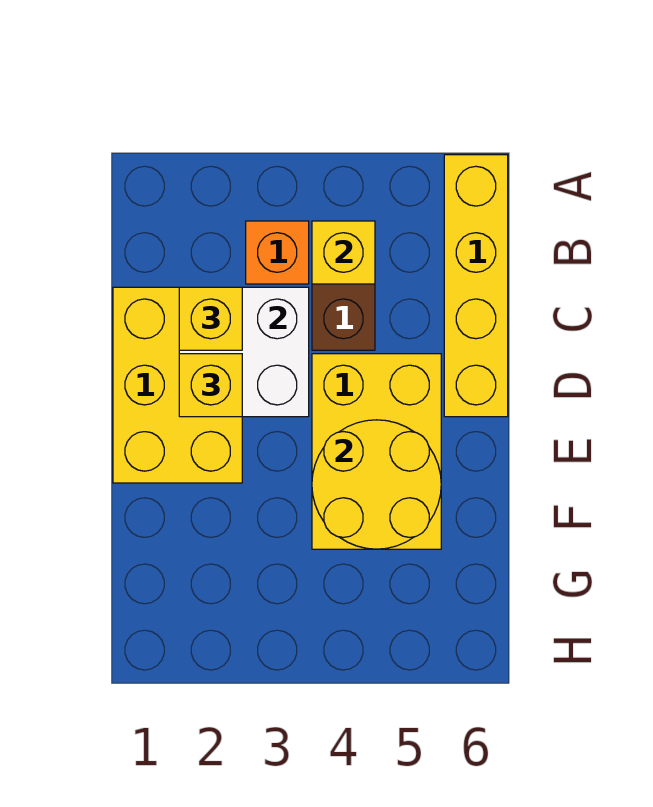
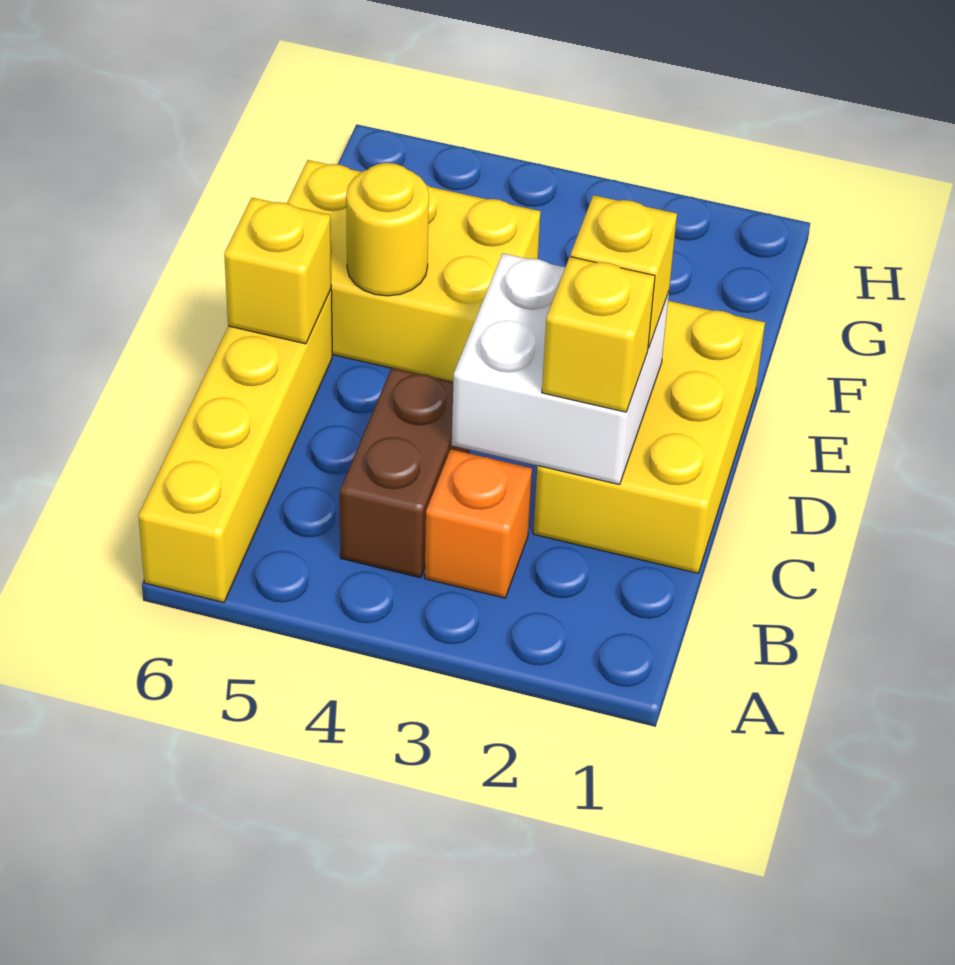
yellow 1x1 brick [312,221,375,284] -> yellow 1x1 brick moved to [224,198,331,344]
yellow 2x3 brick [312,354,441,549] -> yellow 2x3 brick turned to [287,160,541,381]
yellow 2x2 round brick [312,420,441,549] -> yellow 1x1 round brick [346,163,429,296]

